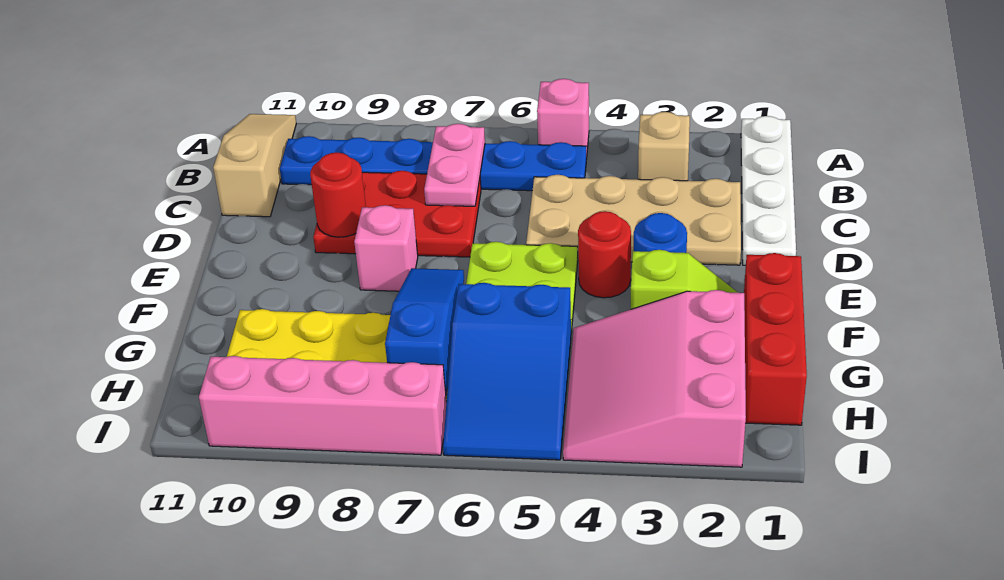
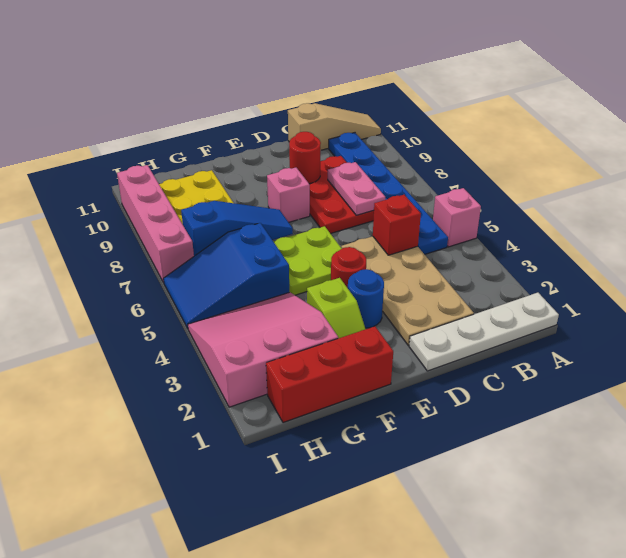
tan 1x1 brick [638,112,690,181] -> none
pink 1x2 plate [424,124,485,206] -> pink 1x2 plate turned to [328,162,385,215]
none -> red 1x1 brick [373,195,421,255]

